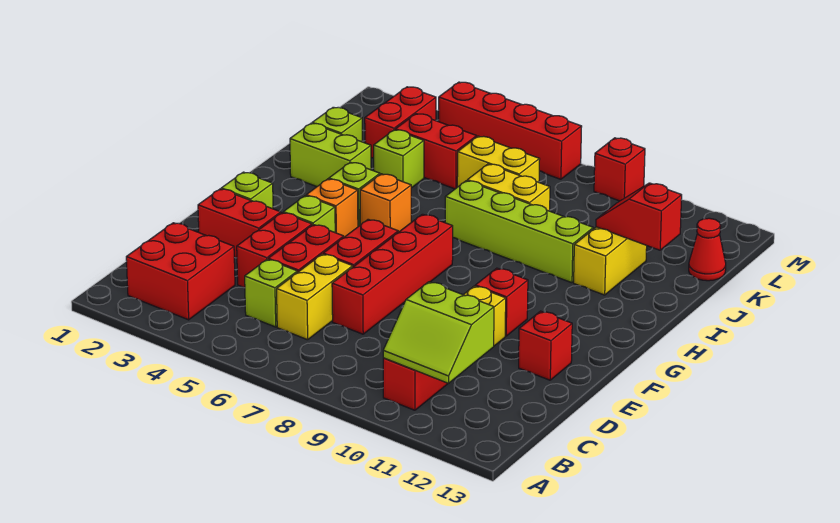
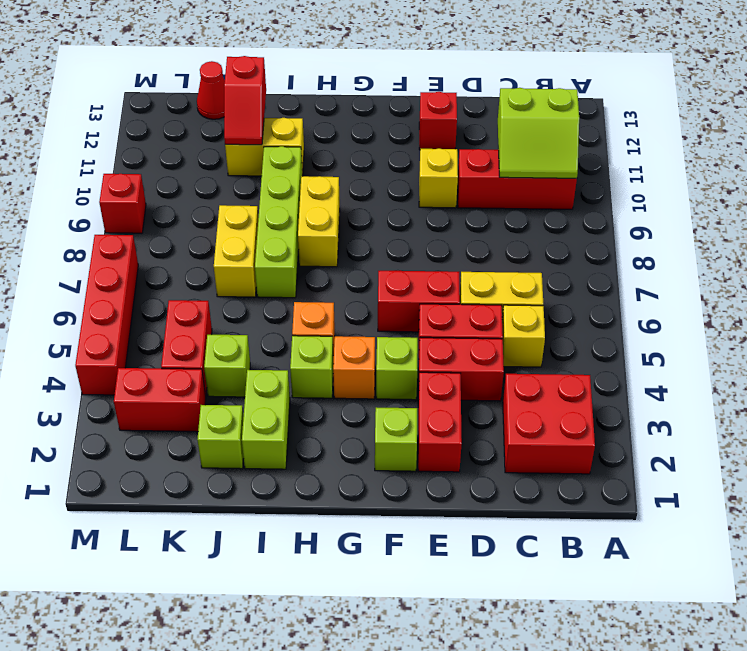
lime 2x2 slope [383,282,494,383] -> lime 2x2 slope turned to [498,88,579,178]
lime 1x1 brick [245,259,297,327] -> yellow 1x1 brick [502,305,545,367]
red 1x4 brick [332,214,453,334] -> none
red 1x1 brick [475,268,528,336] -> none
yellow 1x2 brick [457,136,540,187] -> yellow 1x2 brick moved to [298,176,340,267]

